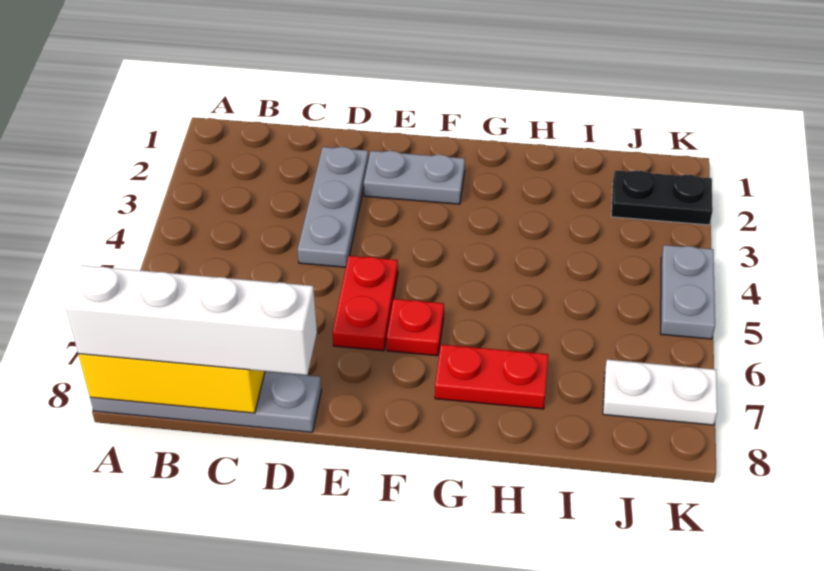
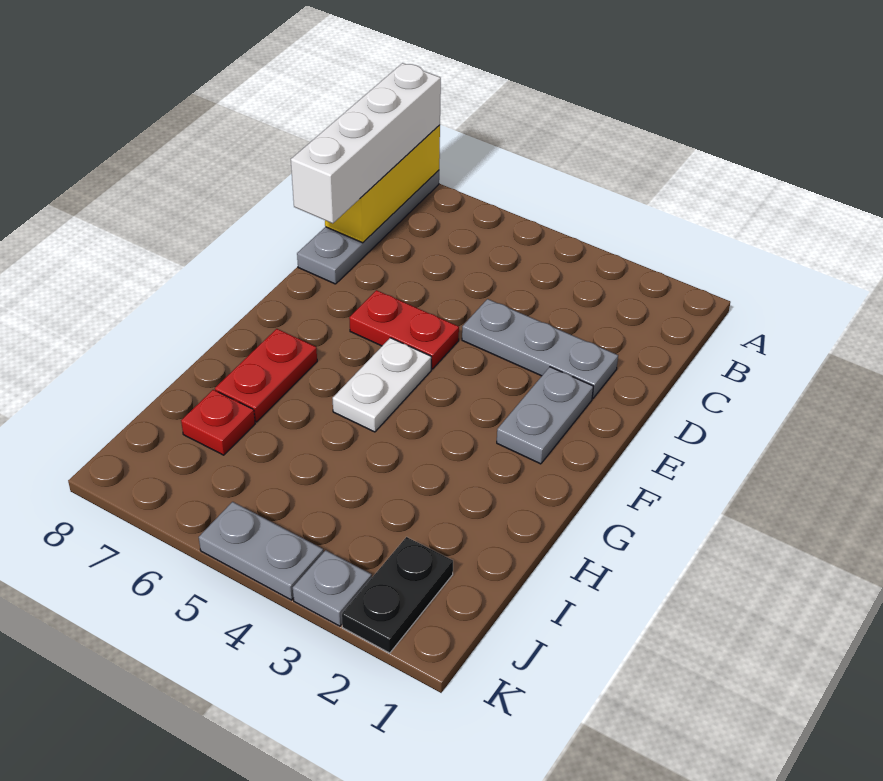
red 1x1 plate [387,299,444,356] -> red 1x1 plate moved to [181,390,255,455]
white 1x2 plate [603,360,717,425] -> white 1x2 plate moved to [333,338,431,432]
none -> grey 1x1 plate [293,550,372,626]

